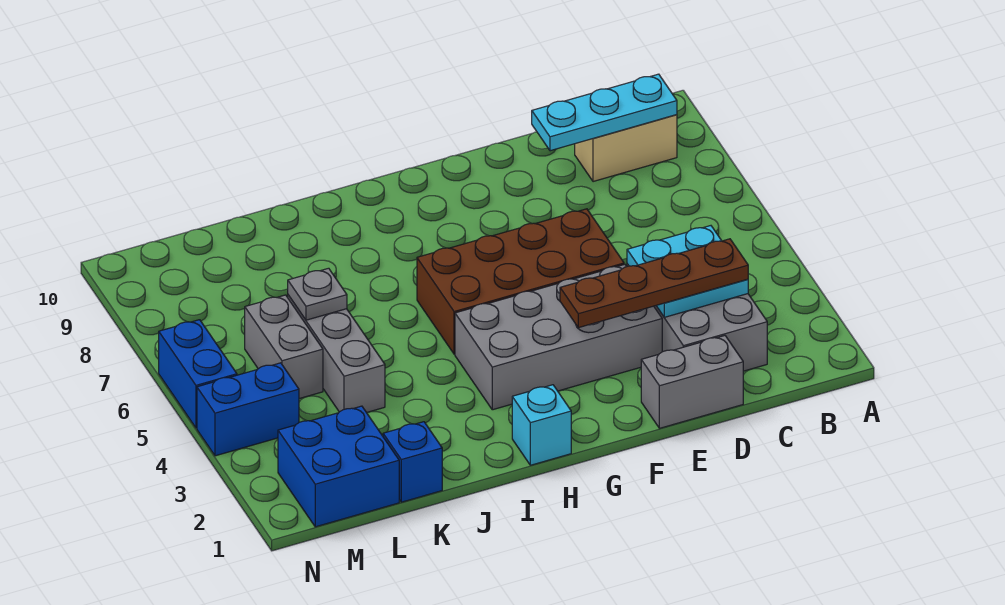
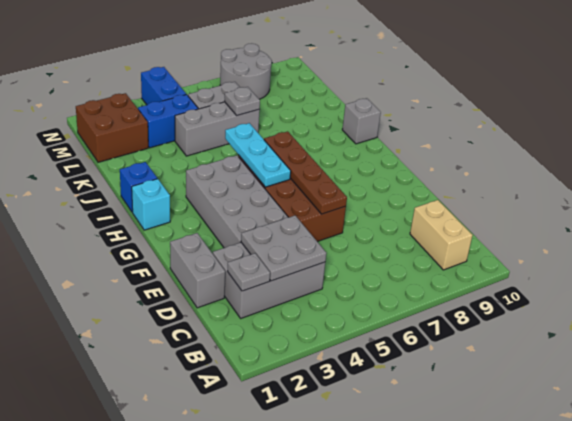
cyan 1x3 plate [532,74,677,151] -> cyan 1x3 plate moved to [225,123,291,187]
none -> grey 1x1 plate [228,253,270,291]
cyan 2x2 plate [627,226,748,317] -> grey 2x2 plate [241,216,326,281]
brown 1x4 plate [560,239,748,328] -> brown 1x4 plate moved to [264,131,347,214]
none -> grey 1x1 brick [342,98,381,144]
blue 1x1 brick [383,422,442,502] -> blue 1x1 brick moved to [120,162,157,212]
blue 2x2 brick [278,406,399,527] -> brown 2x2 brick [76,93,148,162]
none -> grey 2x2 round brick [220,44,272,99]
blue 1x2 brick [159,320,237,428] -> blue 1x2 brick moved to [138,94,198,148]

